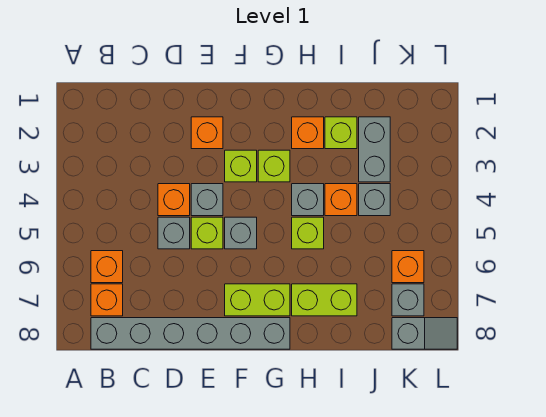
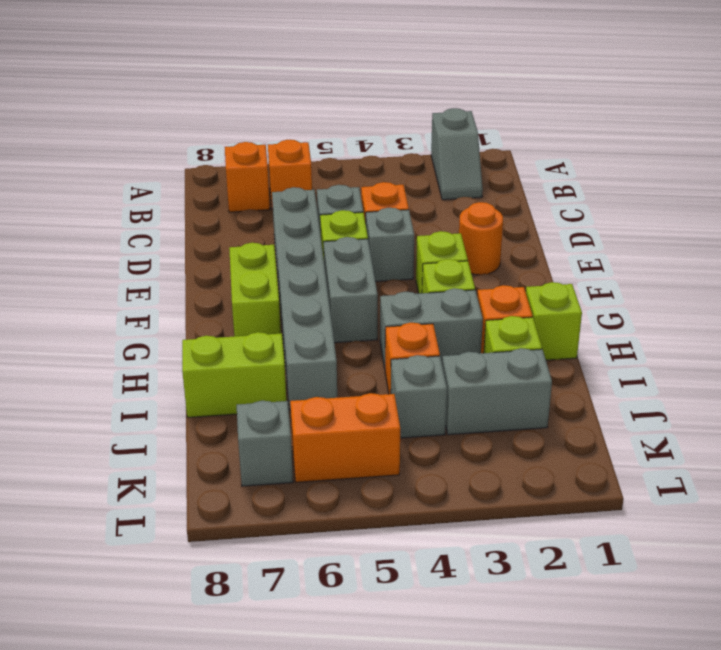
grey 1x6 brick [91,318,290,349] -> grey 1x6 brick moved to [272,187,337,410]
orange 1x1 brick [191,117,223,149] -> orange 1x1 round brick [459,202,503,275]
grey 1x1 brick [225,217,257,249] -> grey 1x2 brick [324,237,378,343]
grey 1x1 brick [292,184,324,216] -> grey 1x2 brick [380,288,483,368]
lime 1x1 brick [292,217,324,249] -> lime 1x1 brick moved to [526,282,582,360]
lime 1x2 brick [292,284,357,316] -> lime 1x2 brick turned to [182,332,286,417]
orange 1x1 brick [392,251,424,283] -> orange 1x2 brick [290,393,400,482]
grey 1x2 slope [392,318,457,349] -> grey 1x2 slope moved to [431,108,483,200]

